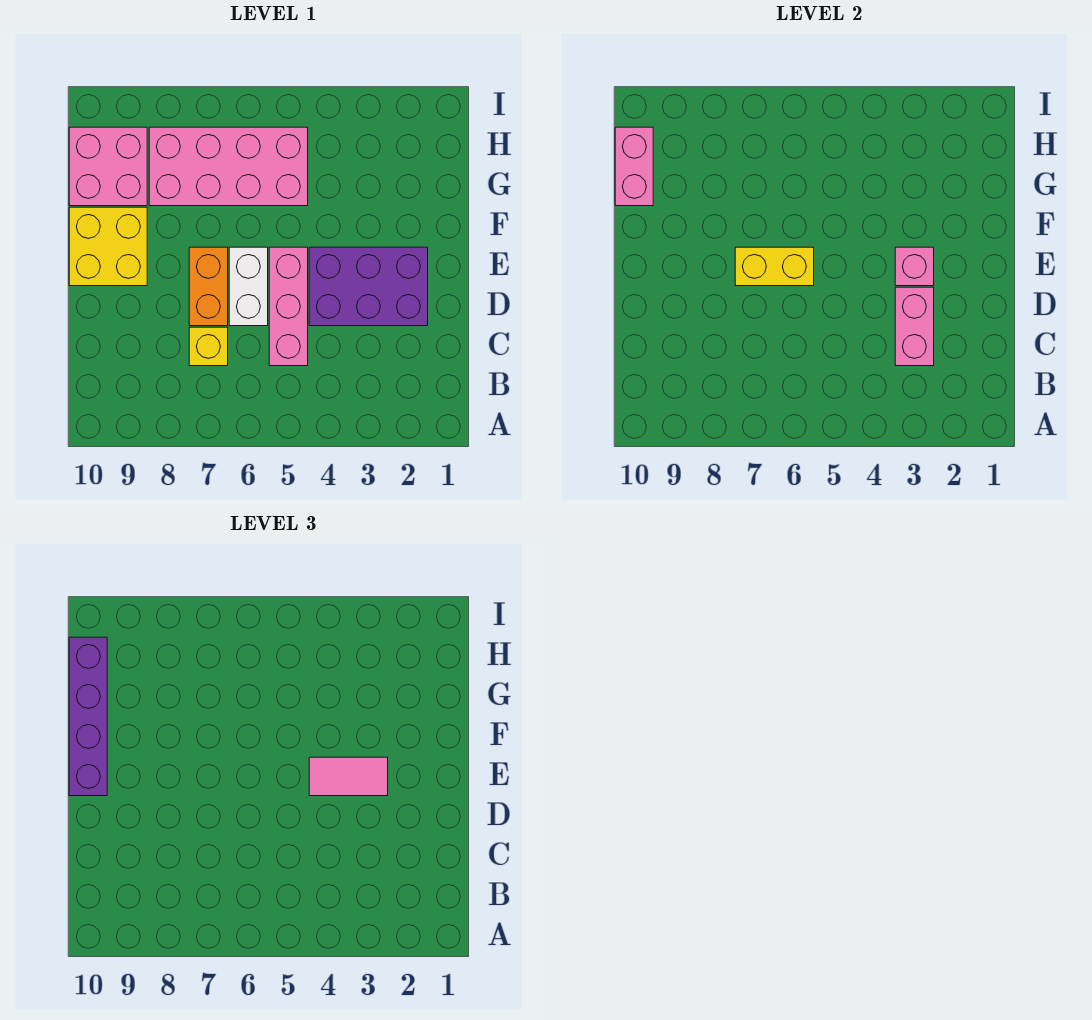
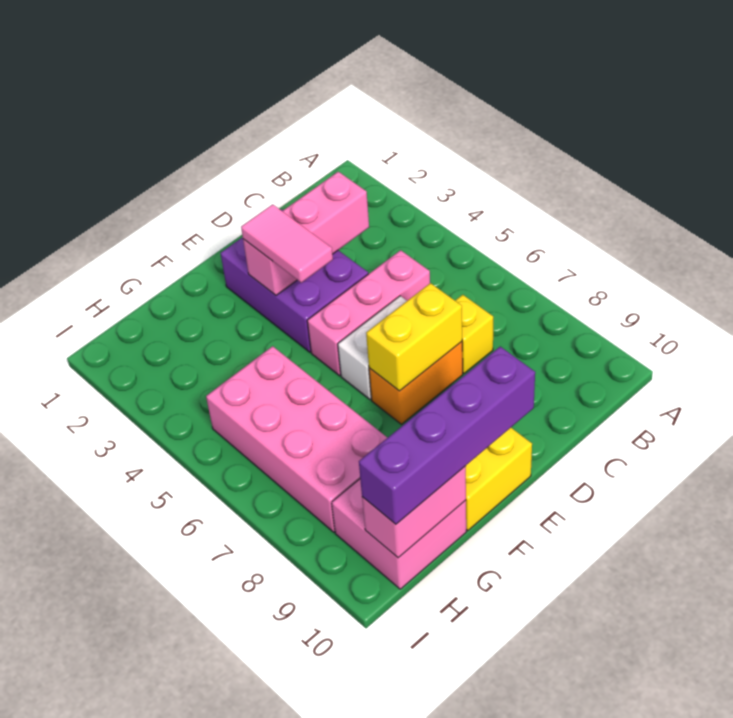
yellow 1x2 brick [735,247,814,286] -> yellow 1x2 brick turned to [366,283,462,391]

